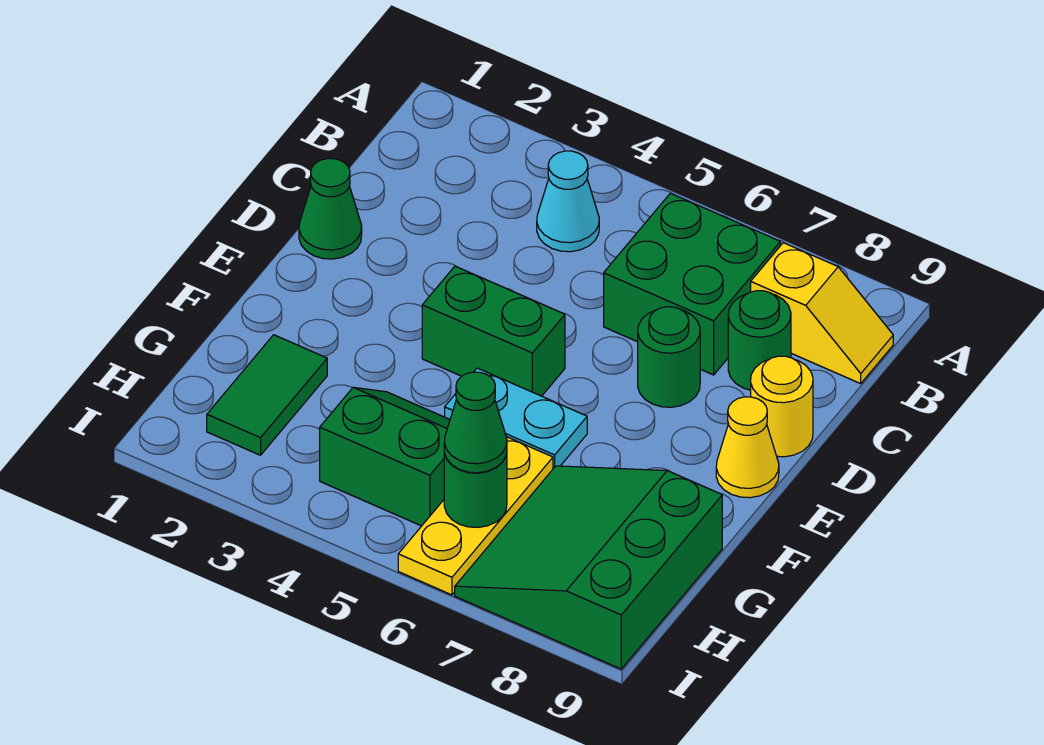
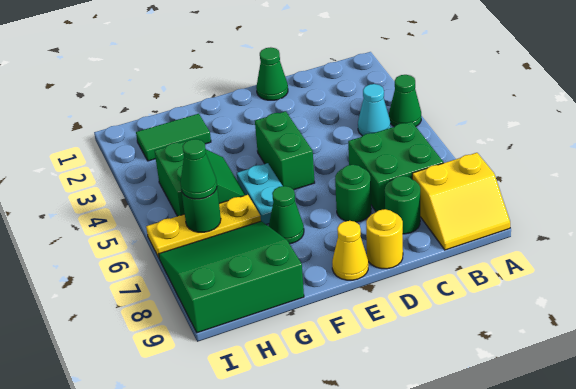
none -> green 1x1 cone [389,75,421,127]
yellow 1x2 slope [751,243,893,384] -> yellow 2x2 slope [412,153,510,250]
none -> green 1x1 cone [269,186,304,244]

